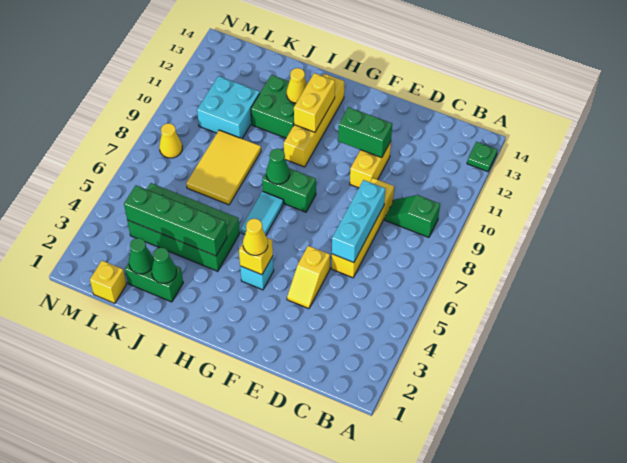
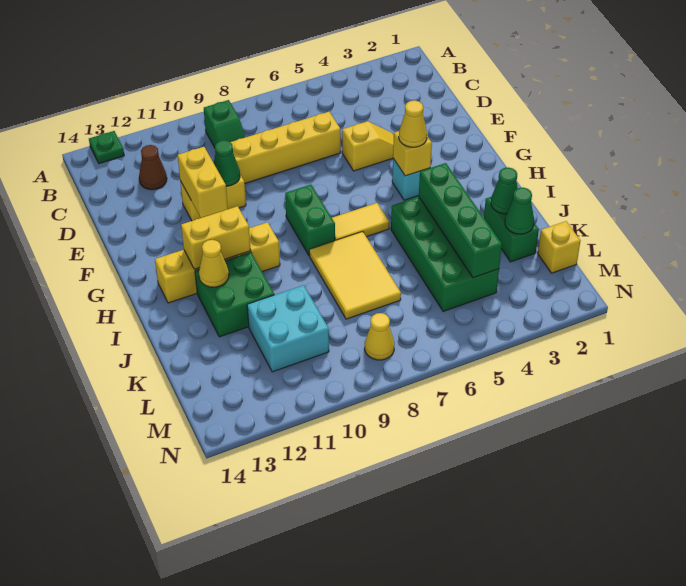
none -> brown 1x1 cone [139,145,167,190]
cyan 1x3 brick [332,180,385,263] -> none
green 1x2 brick [338,107,392,158] -> yellow 1x2 brick [178,147,228,218]
cyan 1x2 tile [241,191,284,235] -> yellow 1x2 tile [332,203,389,240]
green 1x1 cone [266,149,290,184] -> green 1x1 cone moved to [214,140,240,186]
yellow 2x3 tile [186,130,261,205] -> yellow 2x3 tile turned to [309,231,401,319]

